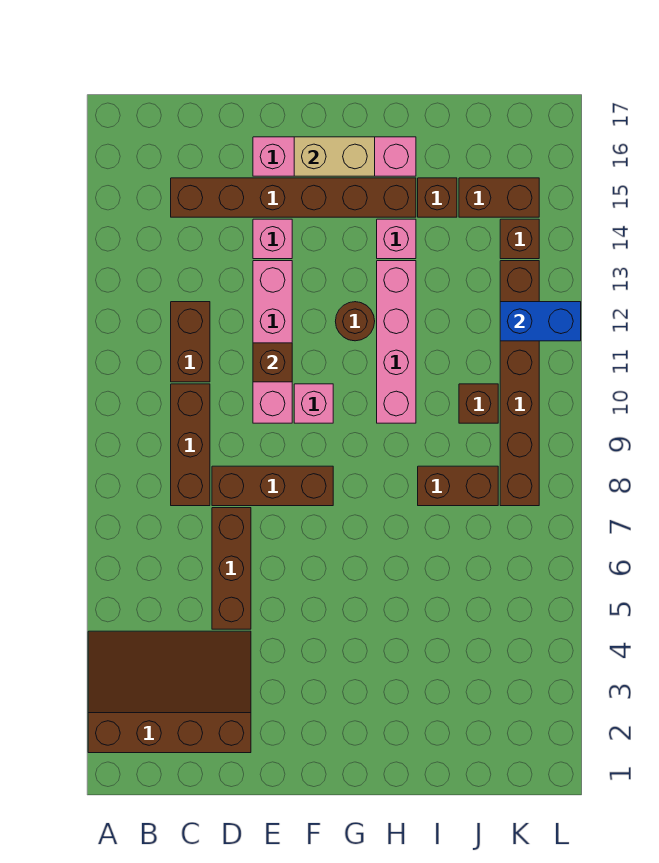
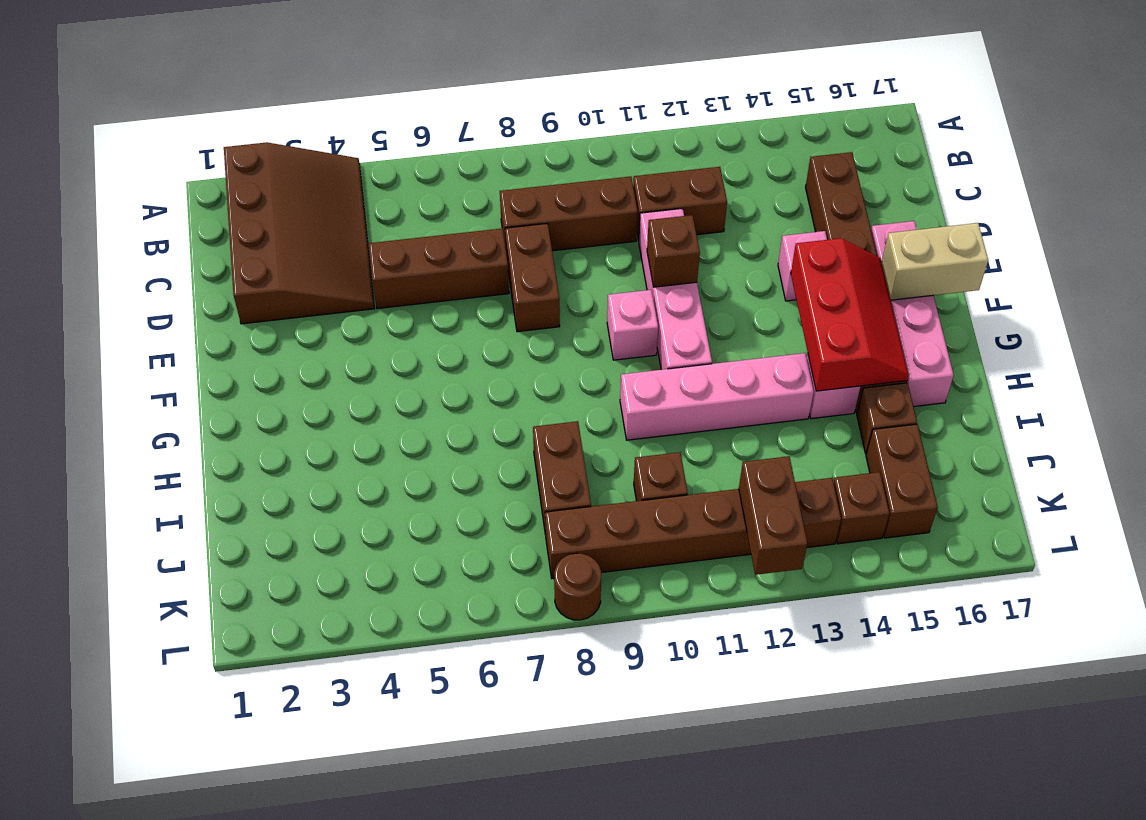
brown 1x3 brick [212,466,333,506] -> brown 1x2 brick [505,223,560,332]
pink 1x4 brick [253,261,292,423] -> pink 1x4 brick turned to [639,208,712,370]
none -> red 2x3 slope [791,238,909,391]
tan 1x2 brick [294,137,375,176] -> tan 1x2 brick turned to [882,223,988,300]
brown 1x1 round brick [335,302,375,341] -> brown 1x1 round brick moved to [554,553,601,620]
blue 1x2 brick [500,302,581,341] -> brown 1x2 brick [739,456,807,575]

